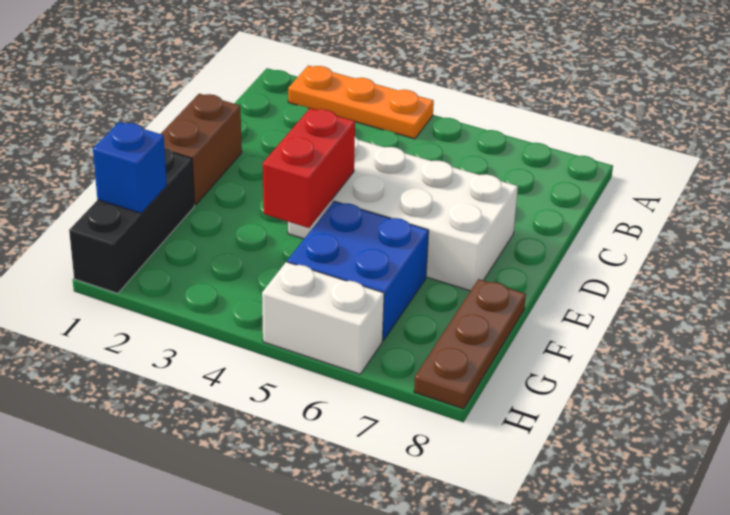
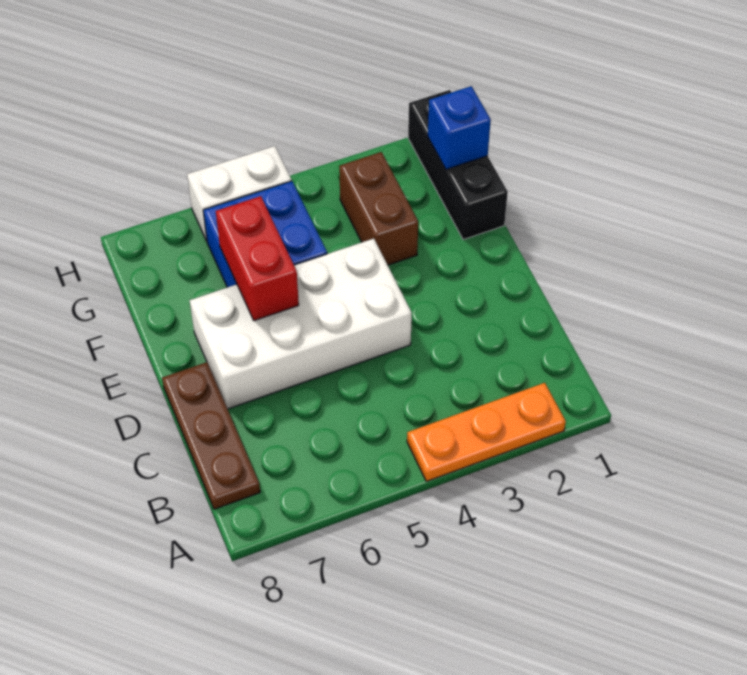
brown 1x2 brick [161,94,242,205] -> brown 1x2 brick moved to [339,152,418,265]
red 1x2 brick [263,108,355,228] -> red 1x2 brick moved to [216,196,299,321]
brown 1x3 plate [414,279,526,409] -> brown 1x3 plate moved to [162,362,260,509]

